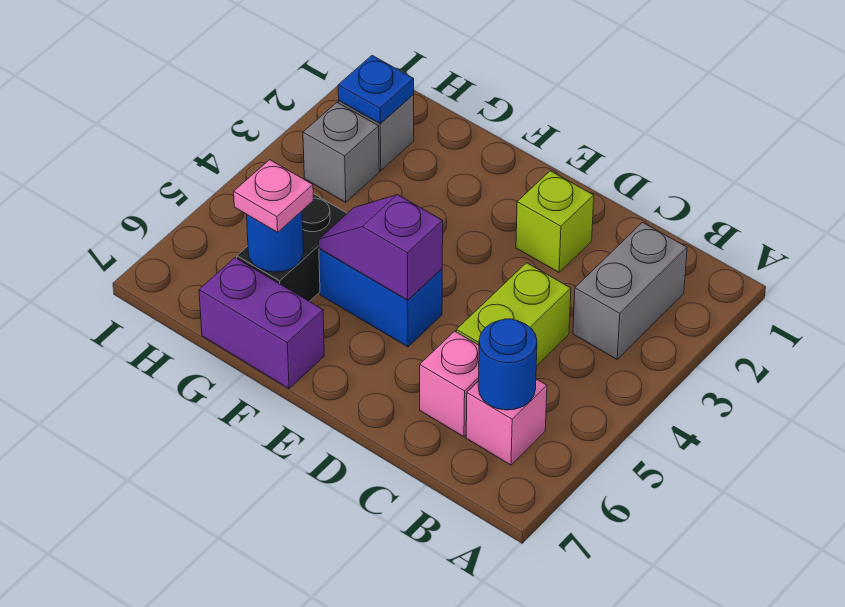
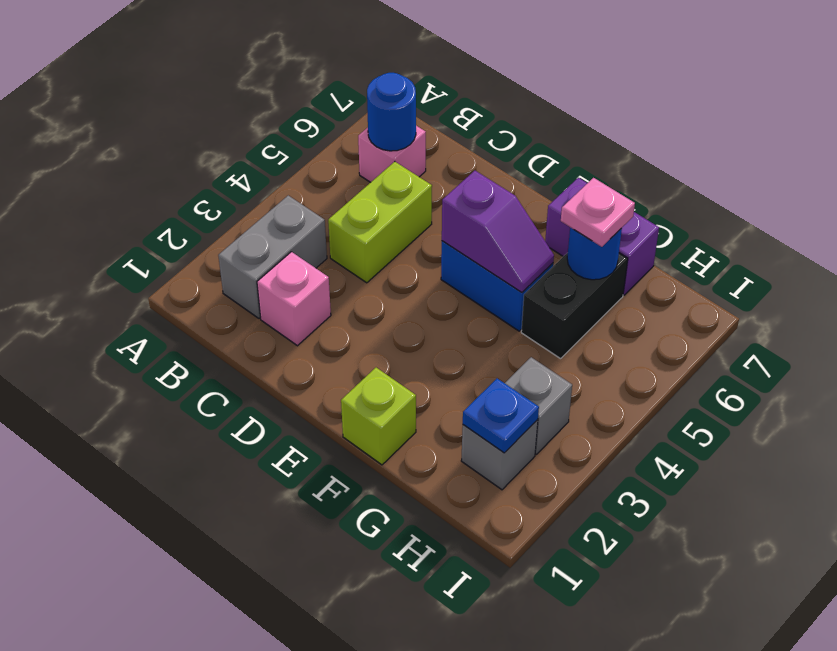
pink 1x1 brick [420,331,479,437] -> pink 1x1 brick moved to [257,252,331,346]
lime 1x1 brick [516,171,594,272] -> lime 1x1 brick moved to [341,368,416,465]

